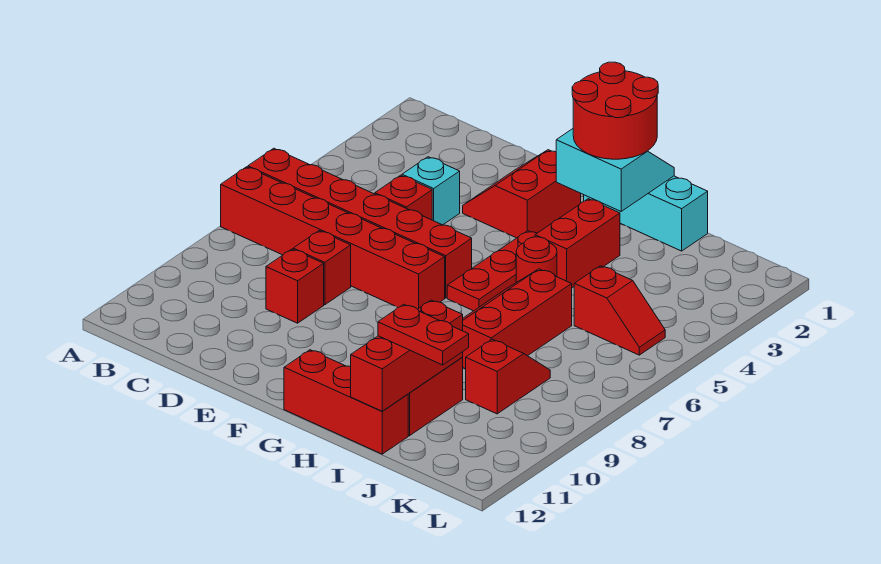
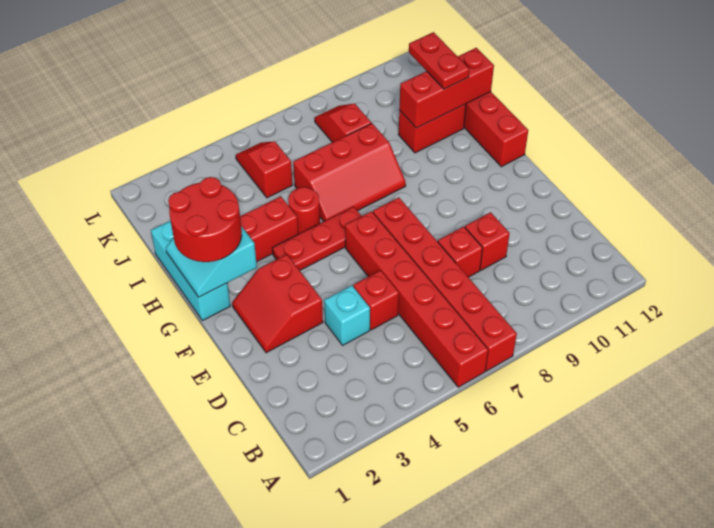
red 2x2 slope [463,150,581,238] -> red 2x2 slope turned to [232,254,323,353]
red 1x2 slope [466,339,550,414] -> red 1x2 slope turned to [314,104,371,142]

